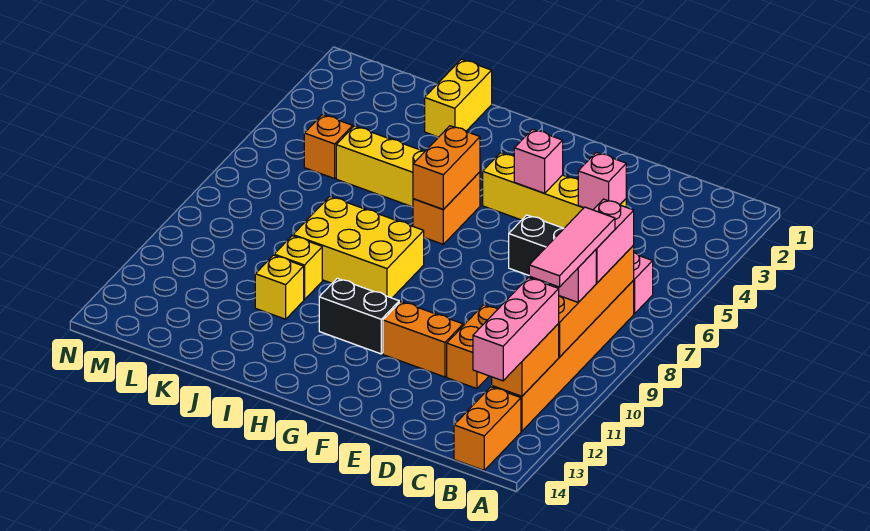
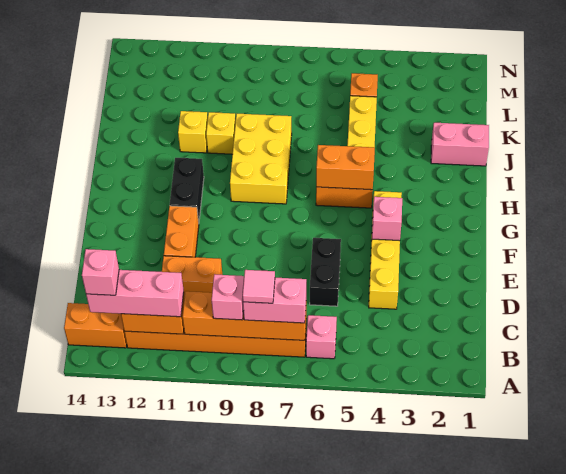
pink 1x3 tile [529,207,615,287] -> pink 1x1 tile [243,270,275,303]
pink 1x1 brick [578,152,626,210] -> pink 1x1 brick moved to [82,249,119,295]
yellow 1x2 brick [425,59,492,137] -> pink 1x2 brick [431,123,489,166]

